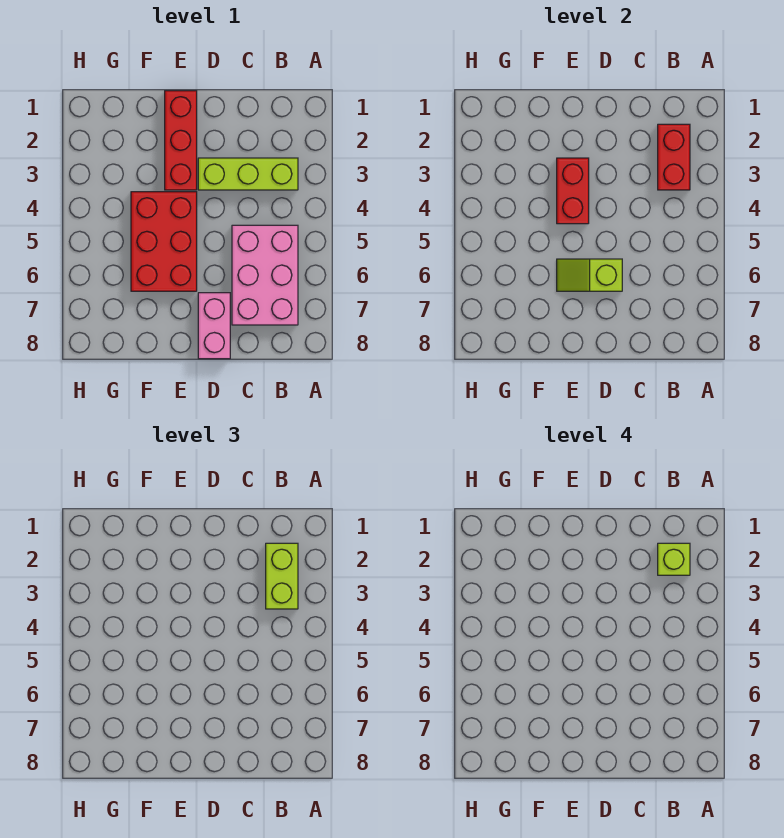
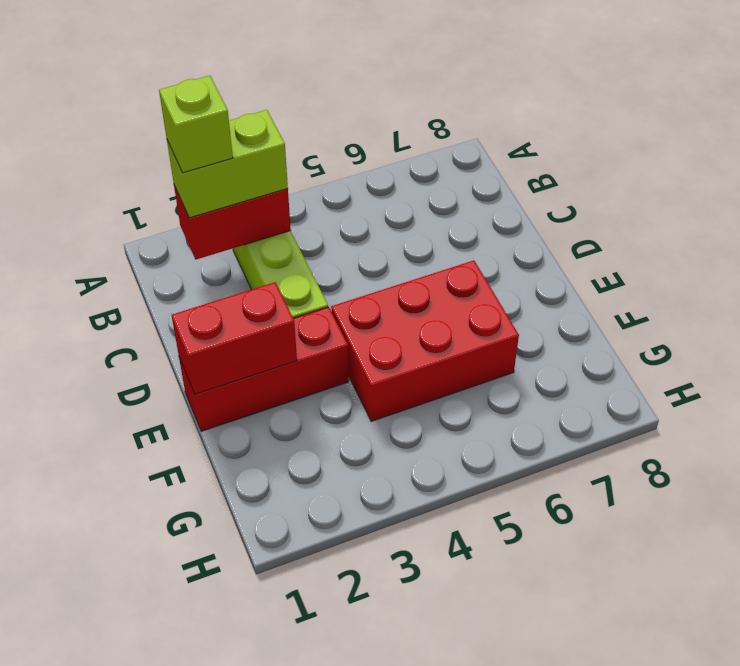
pink 2x3 brick [232,225,298,325] -> none
lime 1x2 slope [557,259,622,291] -> none
pink 1x2 brick [198,293,230,359] -> none
red 1x2 brick [557,158,589,224] -> red 1x2 brick moved to [172,282,297,394]

